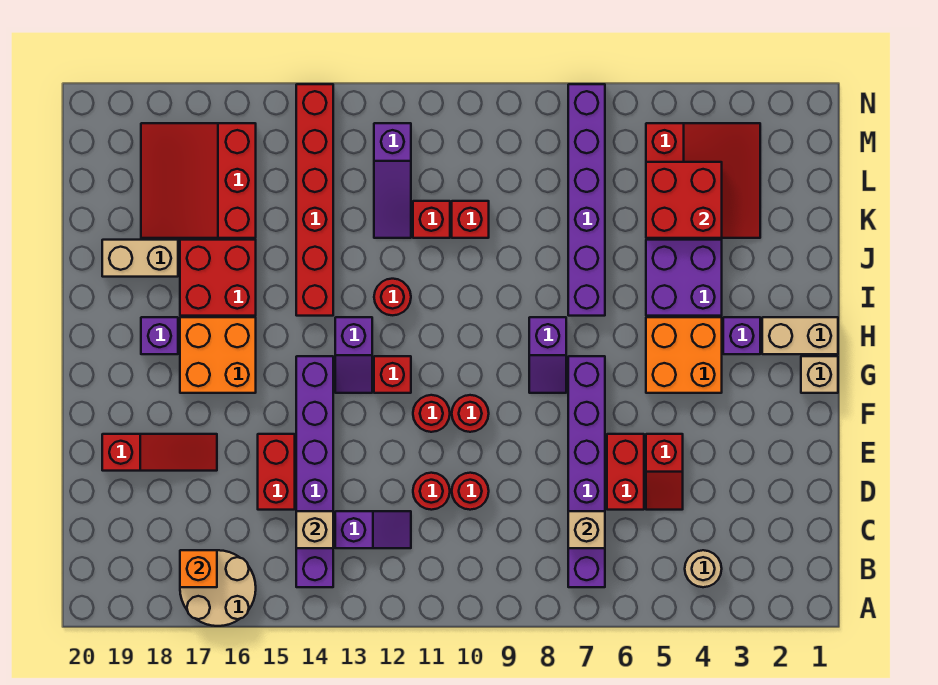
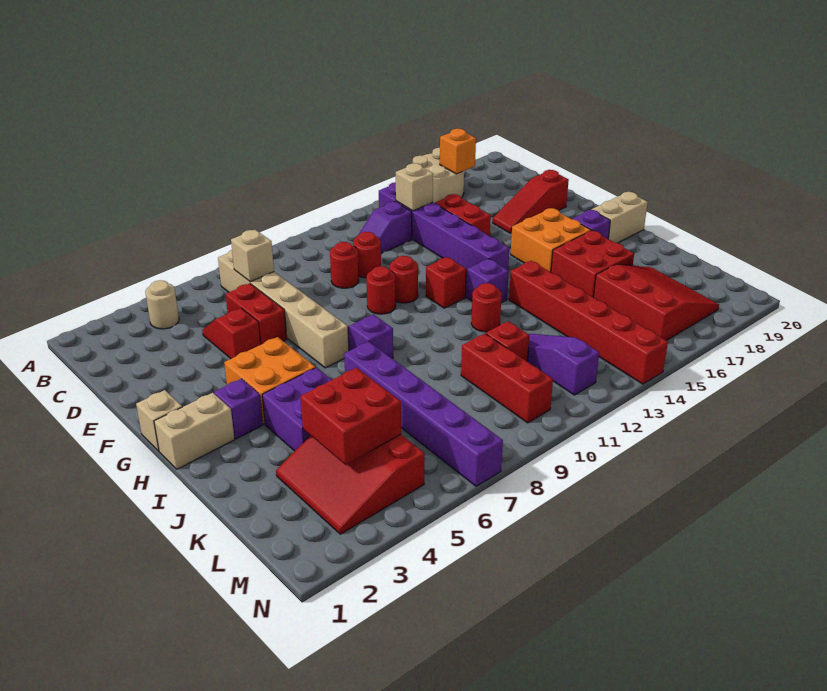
purple 1x6 brick [568,356,605,587] -> tan 1x6 brick [218,250,349,368]
tan 1x2 brick [102,240,178,277] -> tan 1x2 brick moved to [592,192,648,243]
red 1x1 brick [452,201,489,238] -> red 1x3 brick [461,333,553,423]

